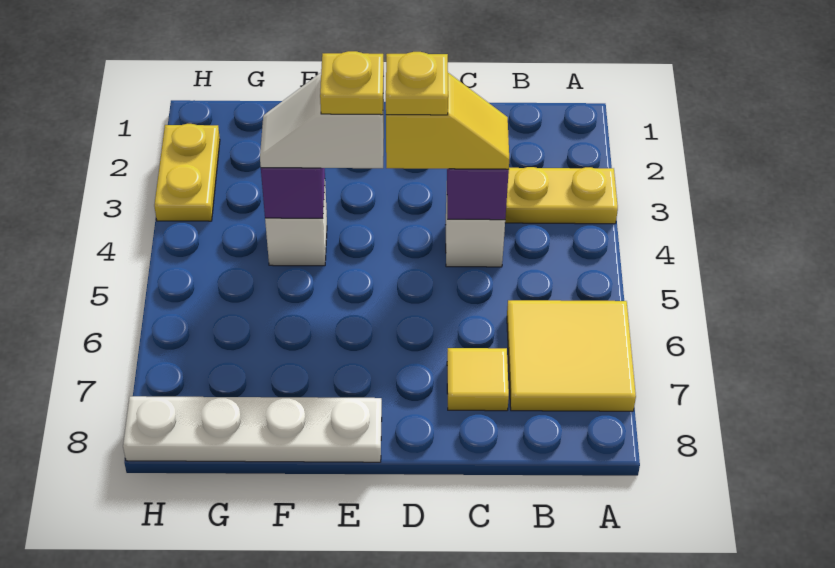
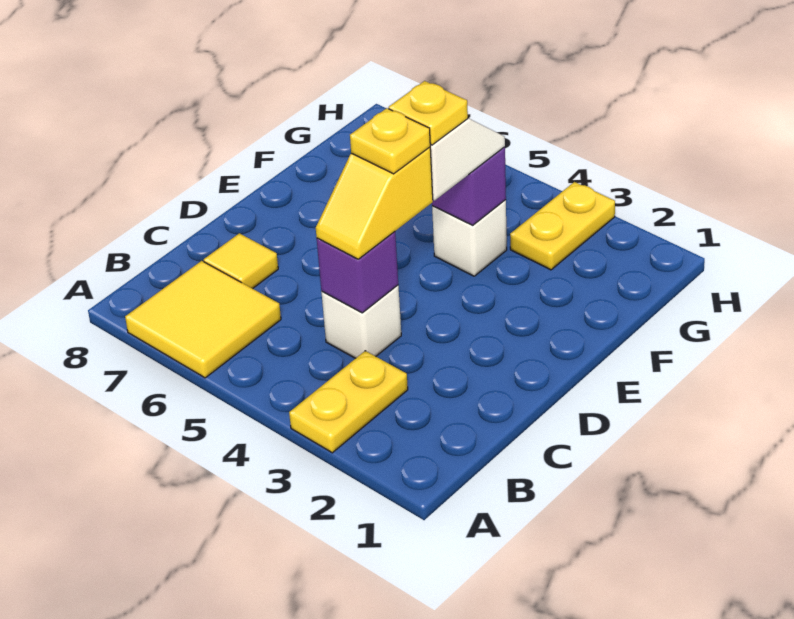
white 1x4 plate [123,396,382,462] -> none
yellow 1x2 plate [154,124,220,221] -> yellow 1x2 plate turned to [510,182,615,270]

